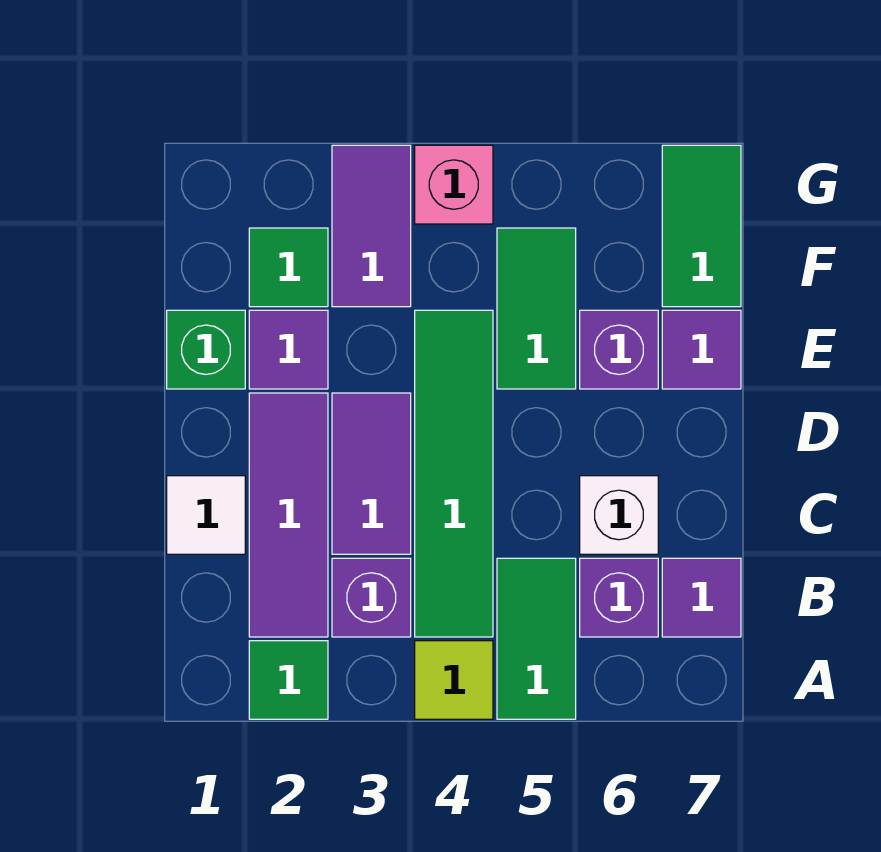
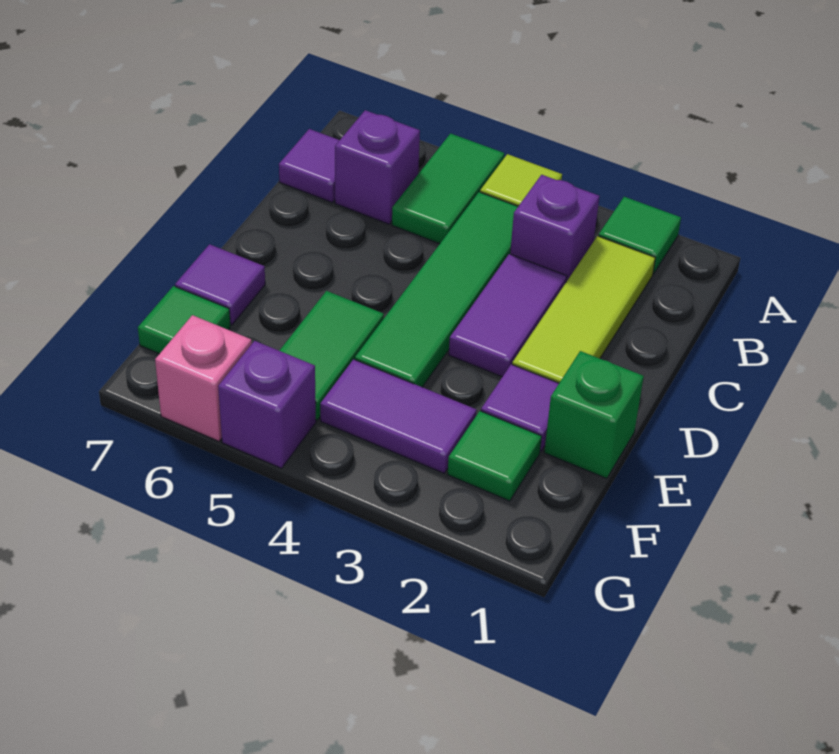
purple 1x3 tile [249,393,328,637] -> lime 1x3 tile [512,236,655,383]
white 1x1 tile [167,476,245,554] -> none
white 1x1 brick [580,476,658,554] -> none
purple 1x1 brick [580,310,658,389] -> purple 1x1 brick moved to [218,341,316,468]
purple 1x2 tile [332,145,411,307] -> purple 1x2 tile turned to [320,359,477,473]
green 1x2 tile [662,145,741,307] -> green 1x1 tile [138,286,230,354]
pink 1x1 brick [415,145,493,224] -> pink 1x1 brick moved to [155,315,252,441]

